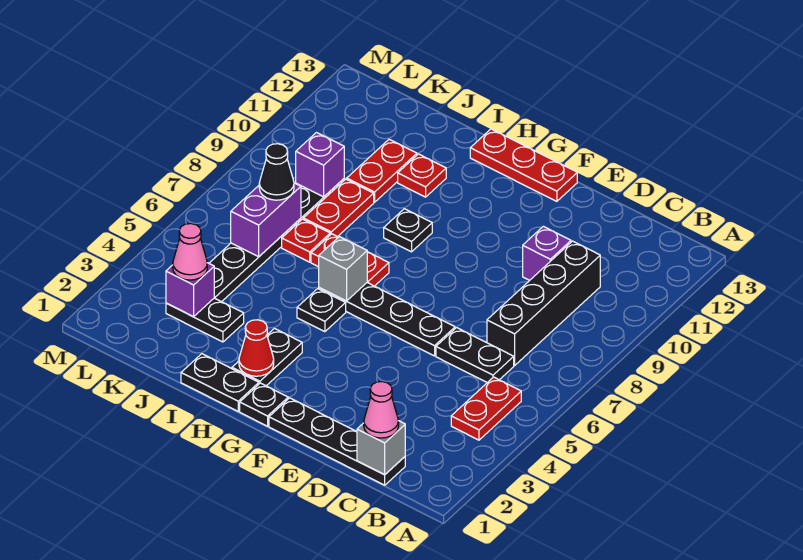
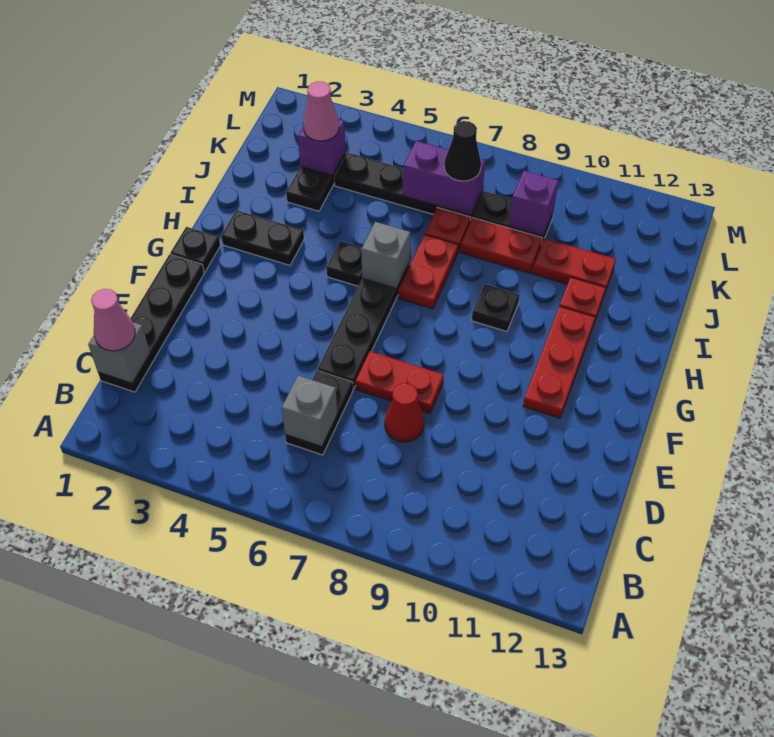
red 1x2 plate [451,377,521,440] -> red 1x2 plate moved to [355,351,444,413]
none -> grey 1x1 brick [282,376,337,447]
black 1x4 brick [487,241,600,365] -> none
purple 1x1 brick [523,226,571,280] -> none
red 1x3 plate [470,129,577,201] -> red 1x3 plate moved to [523,306,595,418]
black 1x2 plate [181,354,259,411] -> none
red 1x1 cone [239,320,274,376] -> red 1x1 cone moved to [385,383,424,442]

